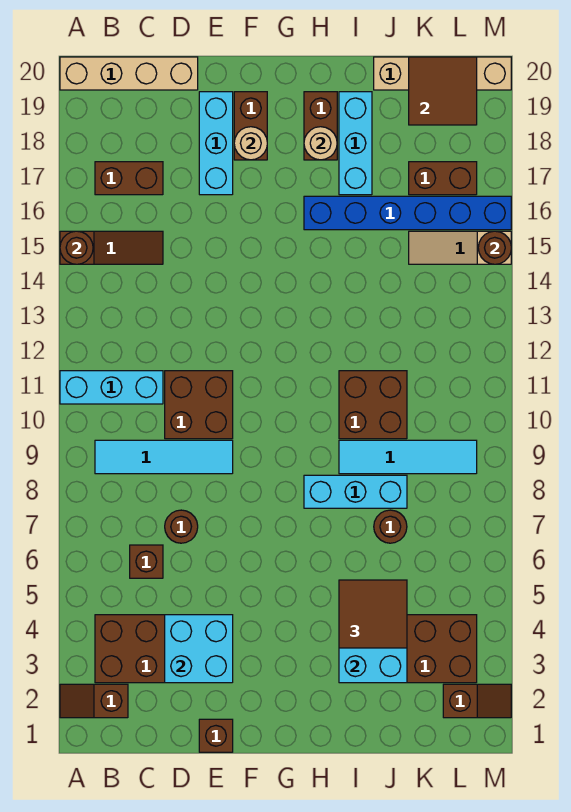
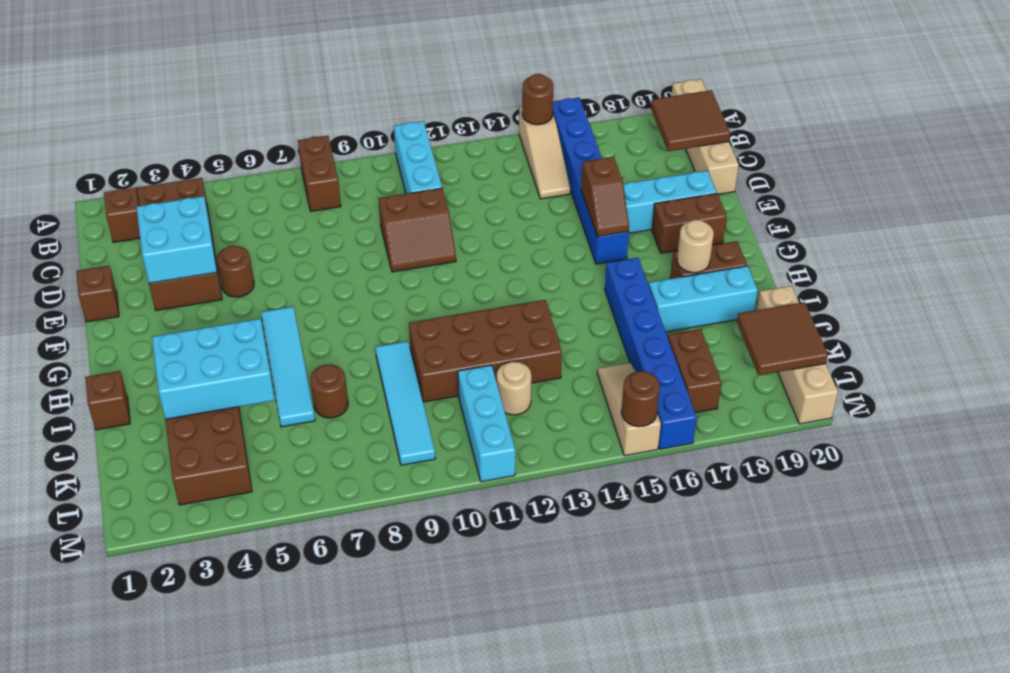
brown 1x3 slope [60,231,163,264] -> tan 1x3 slope [519,106,570,199]
none -> blue 1x6 brick [553,98,629,264]
cyan 1x4 tile [95,440,233,474] -> cyan 1x4 tile moved to [261,307,315,427]
brown 1x2 brick [95,162,163,195] -> brown 1x2 brick moved to [298,136,341,211]
brown 1x1 brick [130,545,163,578] -> brown 1x1 brick moved to [85,371,130,430]
brown 1x1 round brick [165,510,198,543] -> brown 1x1 round brick moved to [217,246,254,297]
brown 2x2 brick [165,371,233,439] -> brown 2x2 slope [378,188,456,272]
tan 1x1 round brick [234,127,267,160] -> tan 1x1 round brick moved to [497,362,531,415]
cyan 1x3 brick [304,475,407,508] -> cyan 1x3 brick moved to [458,365,515,482]
brown 2x2 tile [339,580,407,648] -> brown 2x2 tile moved to [651,90,730,151]
brown 2x2 brick [339,371,407,439] -> brown 2x4 brick [409,300,562,402]
brown 1x2 slope [443,684,511,718] -> brown 1x2 slope moved to [581,157,629,237]

